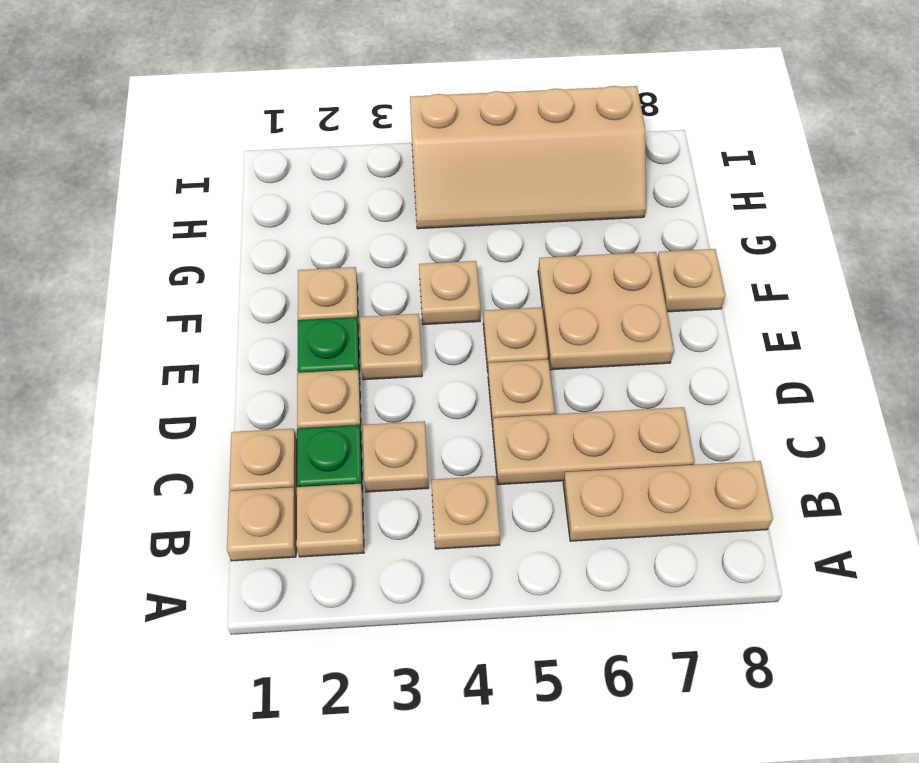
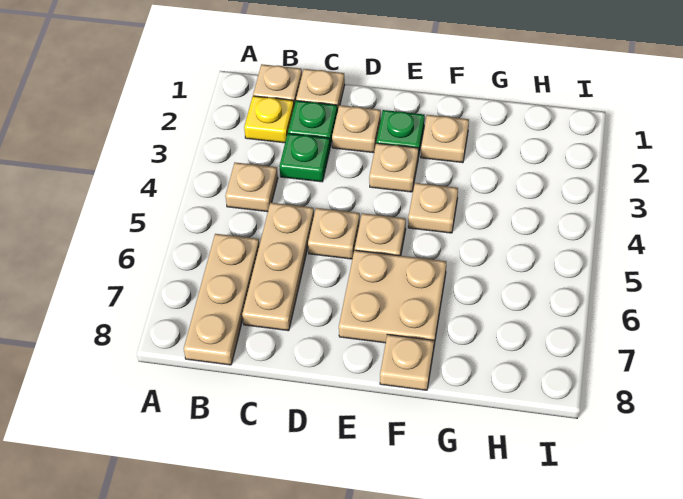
tan 1x1 plate [296,484,364,557] -> yellow 1x1 plate [244,96,294,143]
tan 1x1 plate [363,421,429,492] -> green 1x1 plate [279,134,330,182]
tan 2x4 slope [410,86,646,229] -> none

